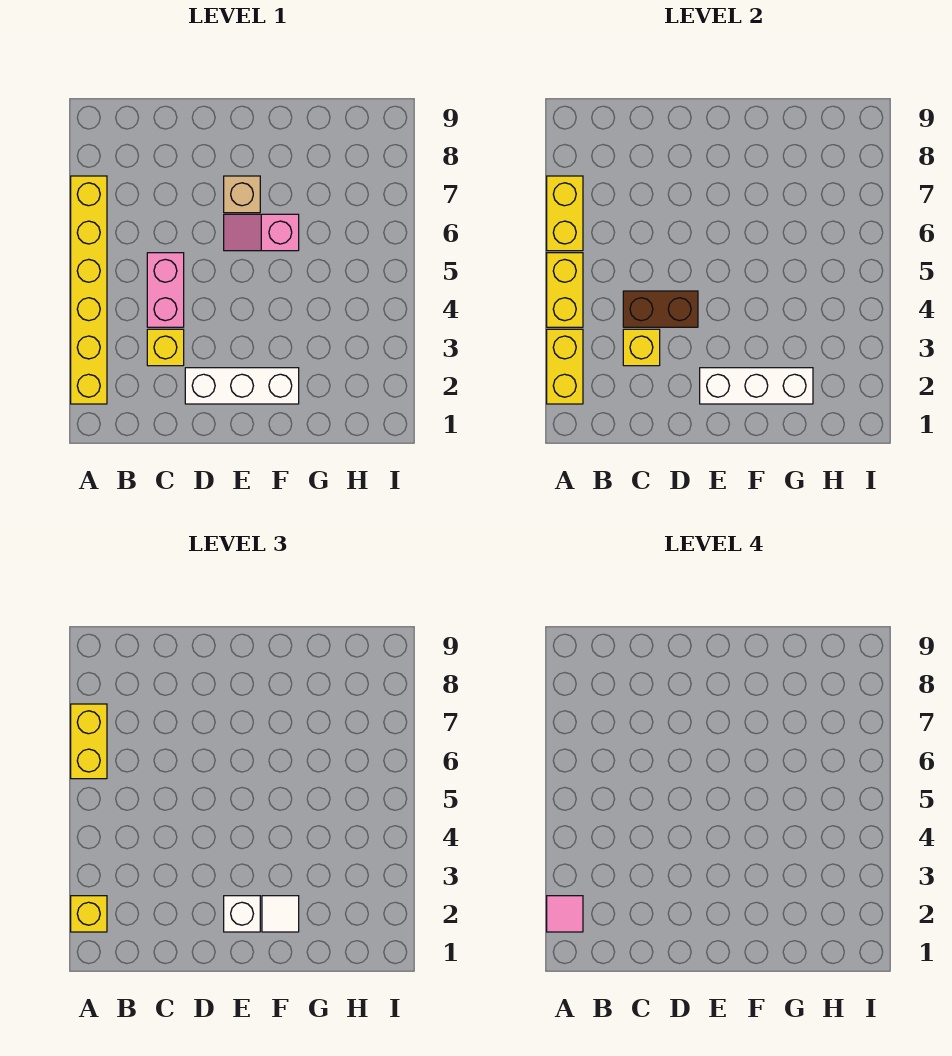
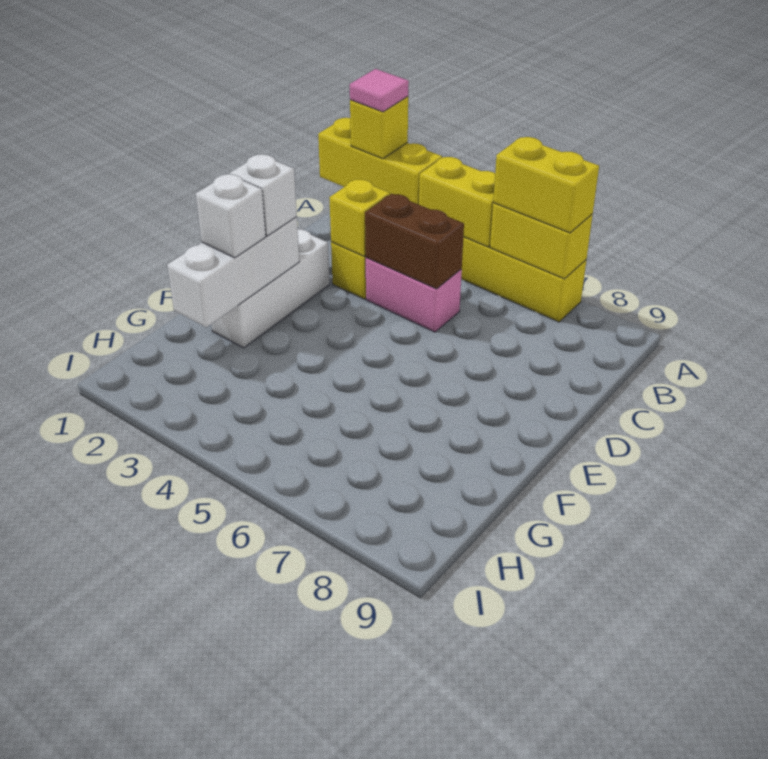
yellow 1x2 brick [547,329,583,404] -> yellow 1x3 brick [318,118,442,205]
brown 1x2 brick [623,291,698,327] -> brown 1x2 brick turned to [365,194,464,289]
pink 1x2 slope [224,214,299,251] -> none
tan 1x1 brick [224,176,260,213] -> none
white 1x1 tile [262,896,299,932] -> white 1x1 brick [196,174,266,258]

